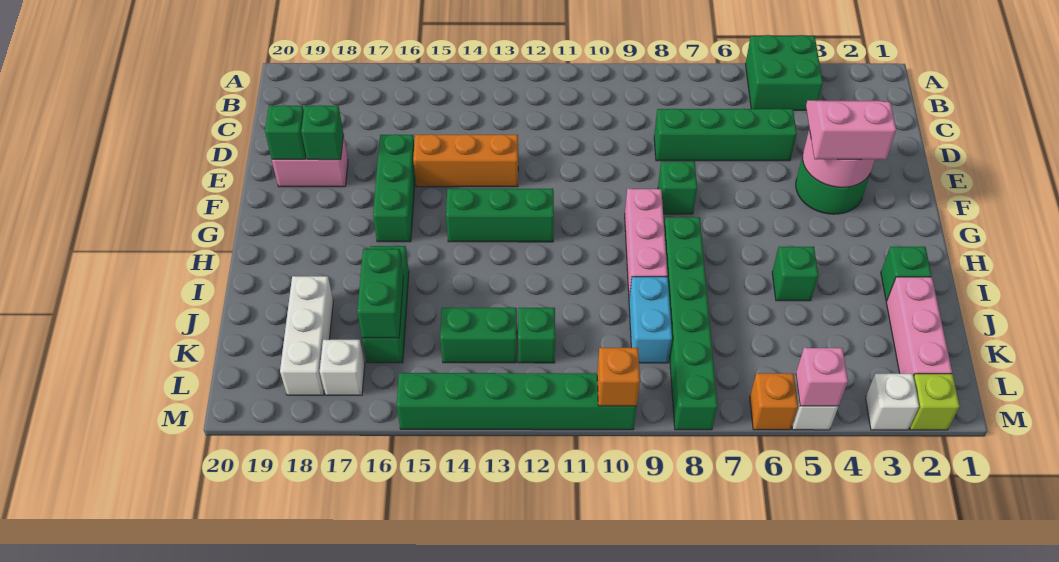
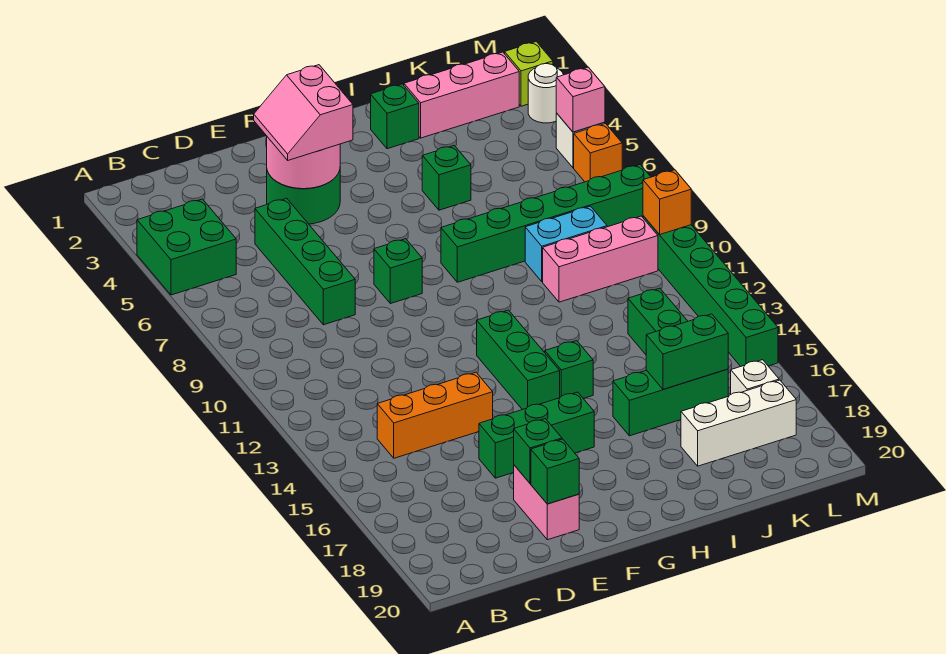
orange 1x3 brick [413,134,518,187] -> orange 1x3 brick turned to [377,372,493,458]
pink 1x3 brick [625,189,668,298] -> pink 1x3 brick moved to [543,216,658,302]
green 1x1 brick [518,308,555,363] -> green 1x1 brick moved to [544,341,593,398]
white 1x1 brick [866,374,919,430] -> white 1x1 round brick [528,64,564,123]

